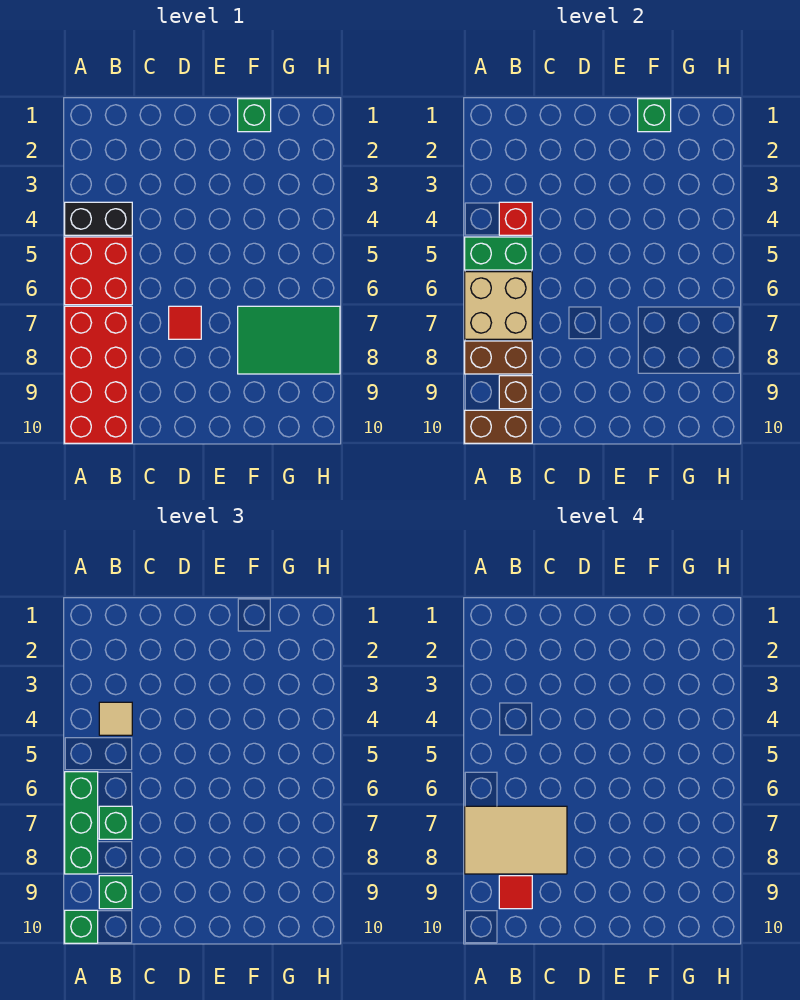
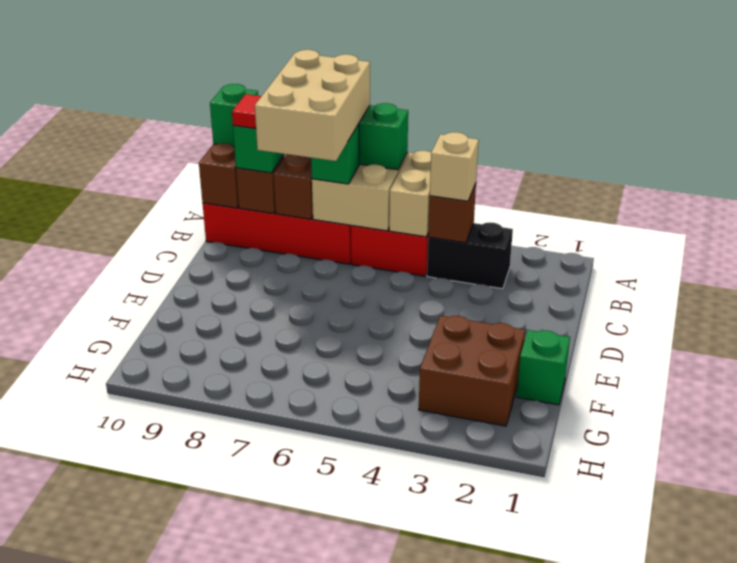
black 1x2 brick [65,202,132,235] -> black 1x2 brick turned to [427,222,513,289]
green 1x2 brick [465,237,532,270] -> tan 1x2 brick [389,151,431,237]
tan 2x3 tile [465,806,567,874] -> tan 2x3 brick [255,50,370,161]
red 1x1 brick [499,202,532,235] -> brown 1x1 brick [428,183,476,243]
tan 1x1 tile [99,702,132,735] -> tan 1x1 brick [430,132,479,201]
red 1x1 tile [169,306,201,339] -> none
green 1x1 brick [638,99,671,132] -> none
none -> brown 2x2 brick [419,316,525,426]
green 2x3 tile [238,306,340,374] -> none

